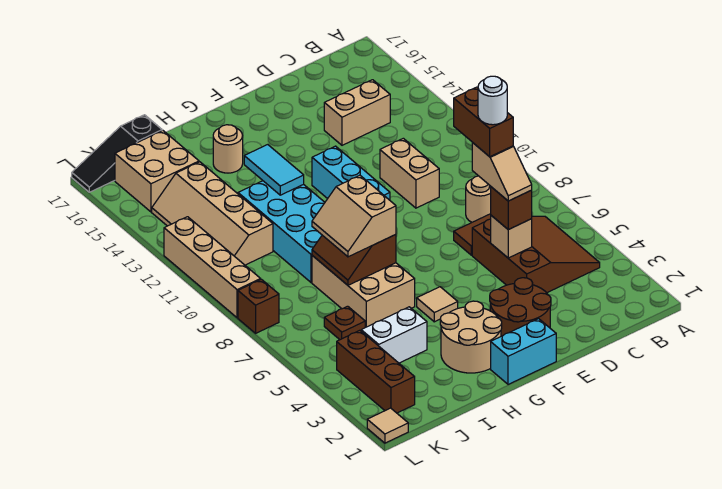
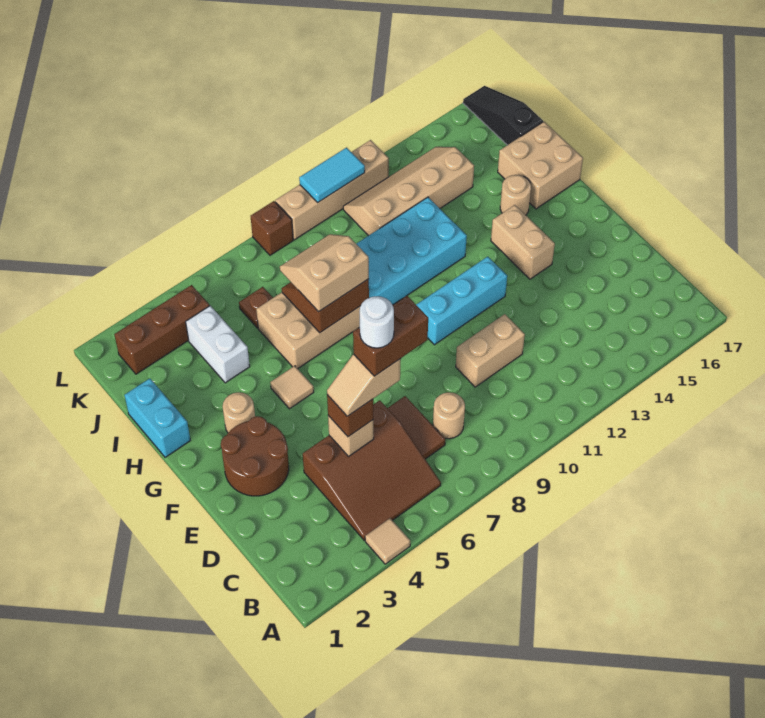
tan 1x2 brick [324,80,390,145] -> tan 1x2 brick moved to [491,205,555,279]
cyan 1x2 brick [491,319,556,384] -> cyan 1x2 brick moved to [124,378,190,457]
tan 2x2 round brick [440,301,502,373] -> tan 1x1 round brick [223,392,255,433]
cyan 1x2 tile [244,145,304,195] -> cyan 1x2 tile moved to [299,148,365,202]
tan 2x2 brick [115,131,199,212] -> tan 2x2 brick moved to [498,122,583,209]
tan 1x1 tile [367,408,408,443] -> tan 1x1 tile moved to [365,518,410,564]

